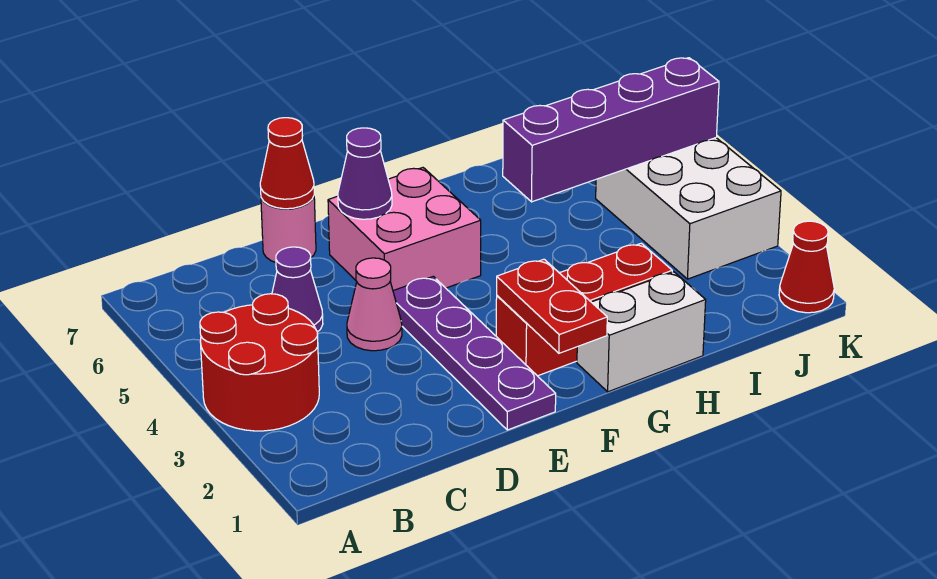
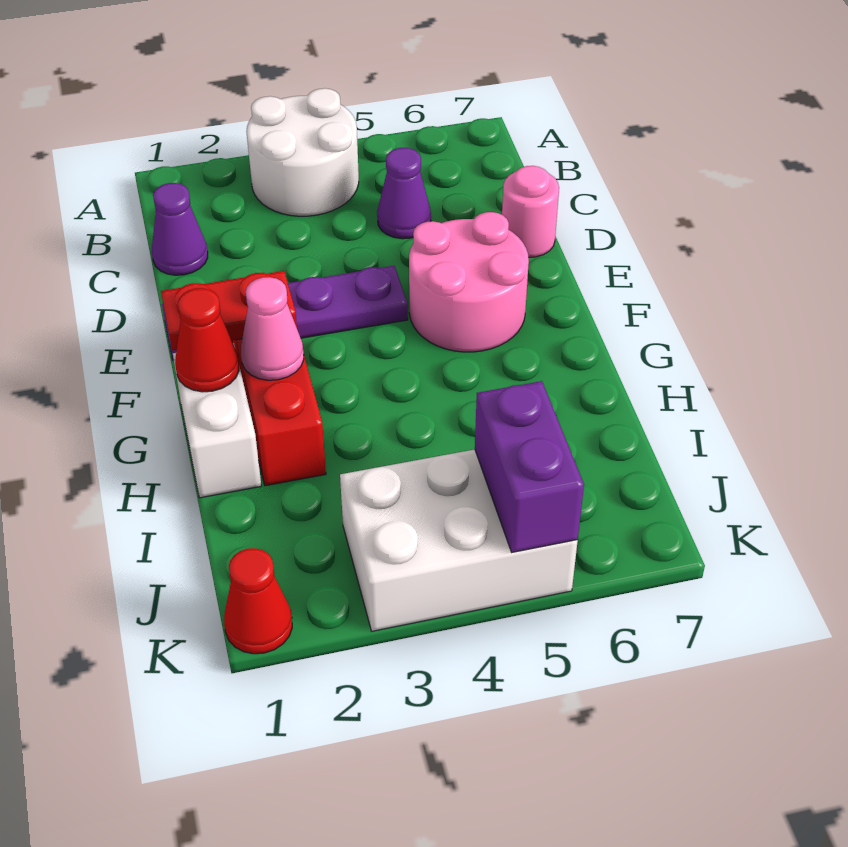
red 2x2 round brick [200,294,319,431] -> white 2x2 round brick [246,88,359,216]
pink 1x1 cone [347,258,402,351] -> pink 1x1 cone moved to [241,277,304,380]
red 1x1 cone [260,118,314,209] -> red 1x1 cone moved to [175,288,239,392]
pink 2x2 brick [328,168,481,291] -> pink 2x2 round brick [409,212,529,352]
purple 1x1 cone [338,128,392,219] -> purple 1x1 cone moved to [152,183,208,275]
purple 1x4 brick [503,58,719,202] -> purple 1x2 brick [475,381,584,552]

